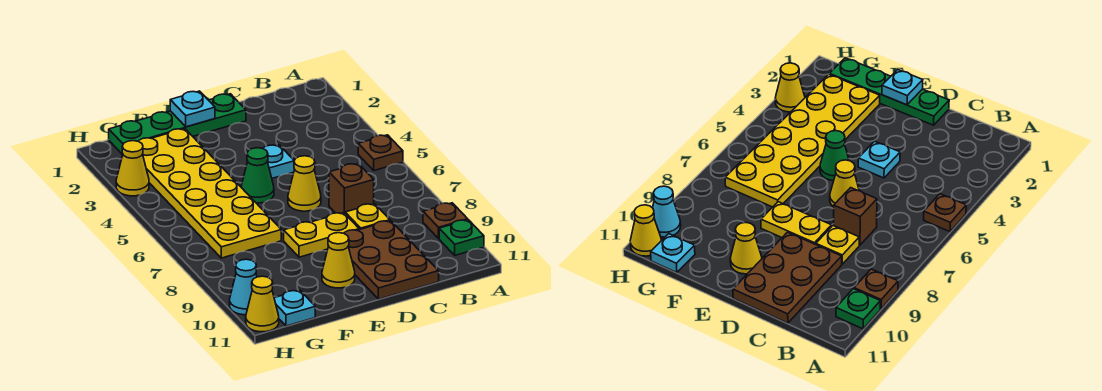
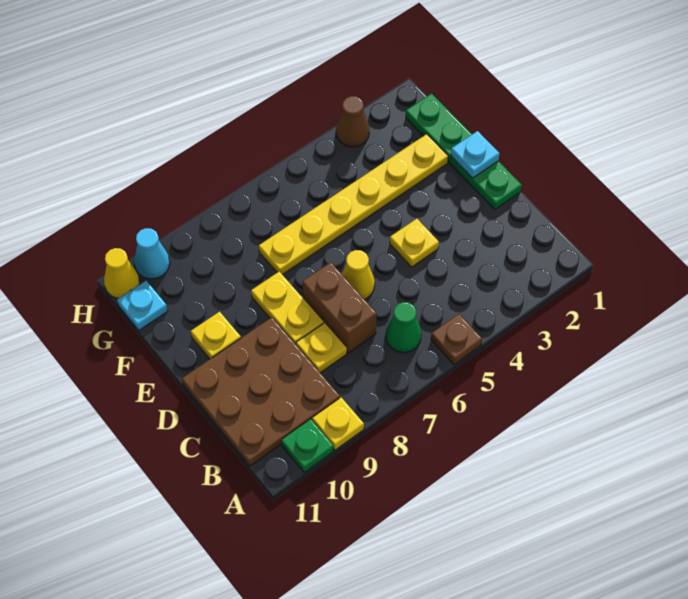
brown 1x1 plate [423,203,468,239] -> yellow 1x1 plate [312,398,364,450]
brown 1x1 brick [329,164,374,213] -> brown 1x2 brick [303,262,377,353]
brown 2x3 plate [344,221,439,299] -> brown 3x3 plate [182,317,340,466]
cyan 1x1 plate [263,145,295,178] -> yellow 1x1 plate [390,219,439,267]
green 1x1 cone [241,148,274,203] -> green 1x1 cone moved to [386,302,421,353]
yellow 1x1 cone [322,233,355,288] -> yellow 1x1 plate [191,312,241,359]
yellow 2x6 plate [138,129,281,258] -> yellow 1x6 plate [259,134,448,275]
yellow 1x1 cone [116,141,149,196] -> brown 1x1 cone [336,96,369,147]

